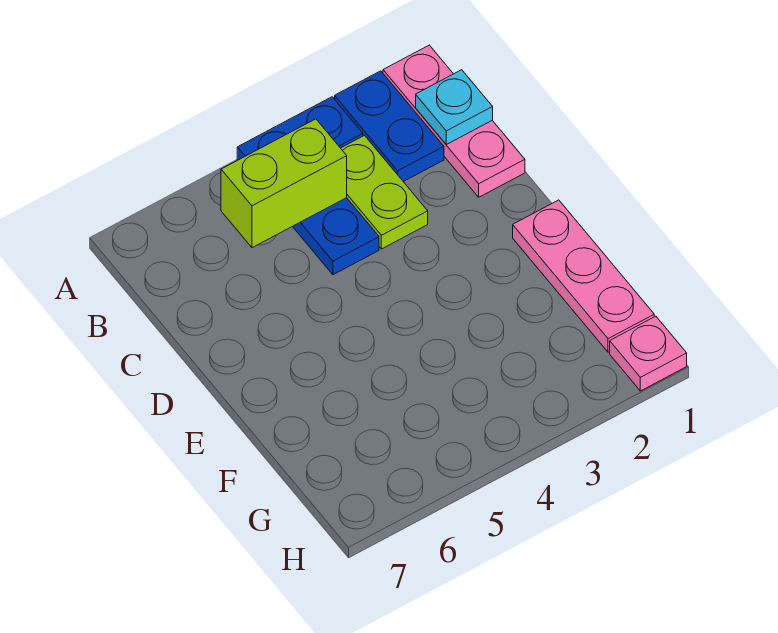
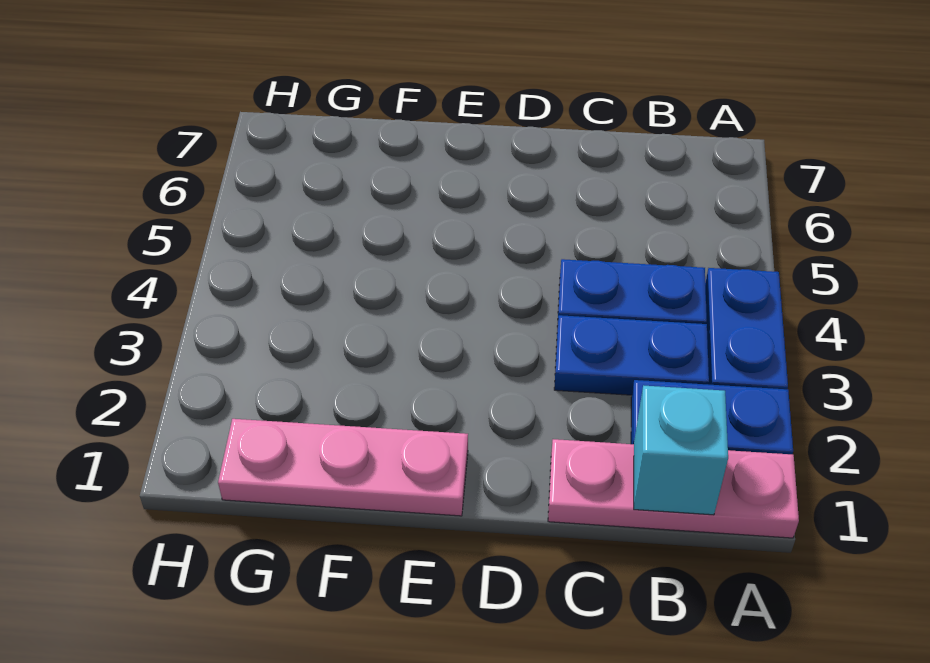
cyan 1x1 plate [416,70,493,144] -> cyan 1x1 brick [634,385,728,515]
lime 1x2 plate [341,136,428,249] -> blue 1x2 plate [554,315,709,395]
lime 1x2 brick [221,119,347,248] -> none
pink 1x1 plate [610,316,687,391] -> none

